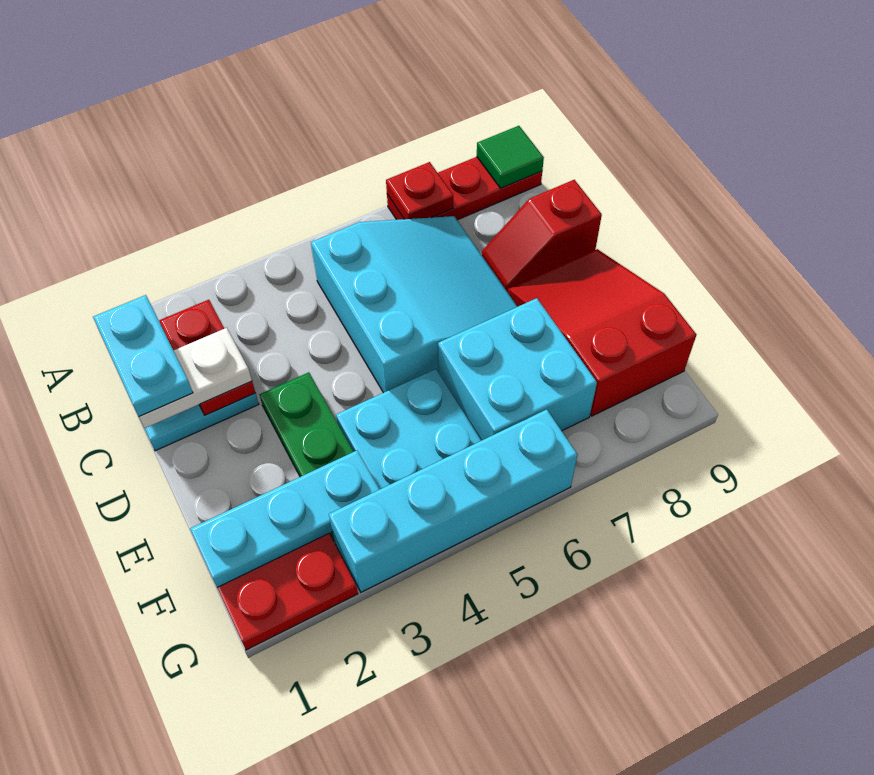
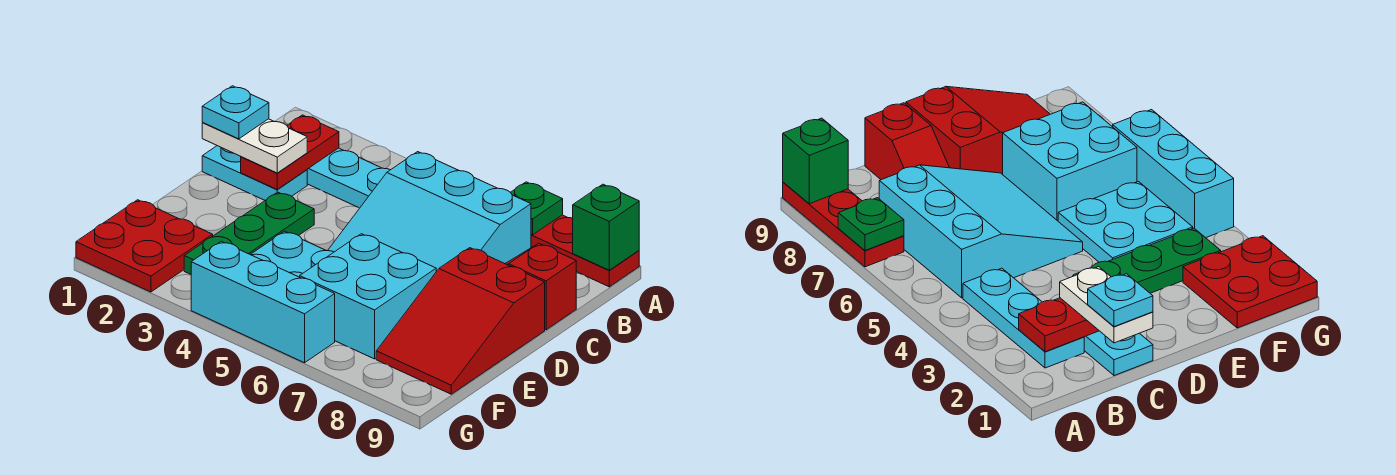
red 1x1 plate [386,162,453,219] -> green 1x1 plate [511,182,563,235]
green 1x1 tile [477,126,544,188] -> green 1x1 brick [573,184,639,270]
cyan 1x2 plate [93,295,193,417] -> cyan 1x1 plate [202,86,269,139]
cyan 3x3 slope [311,216,518,393] -> cyan 3x3 slope turned to [328,152,531,271]
red 2x3 slope [508,249,696,416] -> red 2x3 slope turned to [376,248,545,394]
cyan 1x3 plate [190,451,379,587] -> cyan 1x3 plate moved to [307,148,390,208]
cyan 1x4 brick [329,409,578,592] -> cyan 1x3 brick [191,241,335,363]

